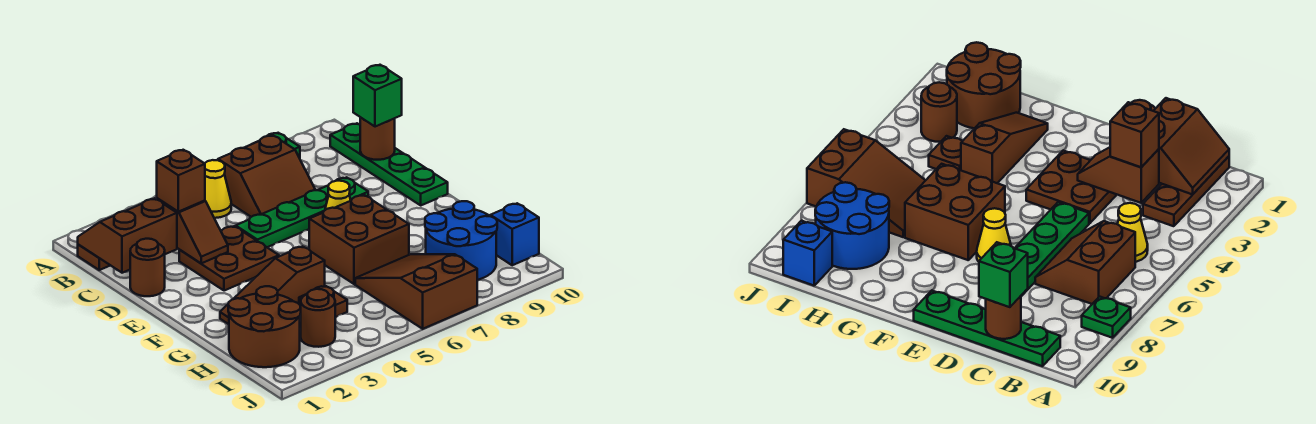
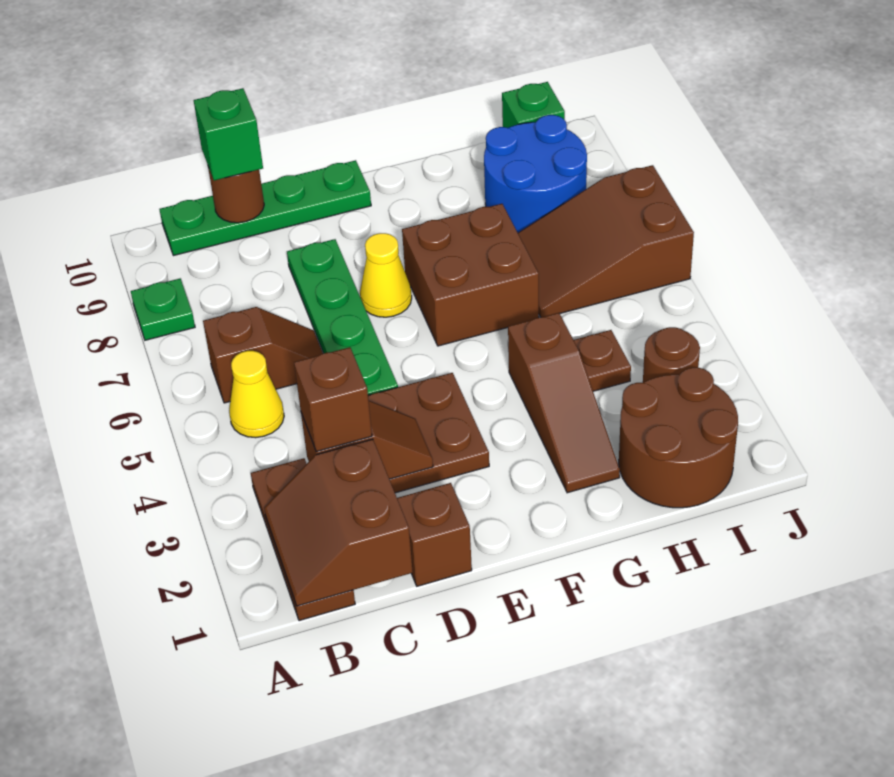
brown 2x2 slope [218,135,315,217] -> brown 1x2 slope [203,307,323,403]
brown 1x1 round brick [130,239,165,296] -> brown 1x1 brick [397,483,472,586]
blue 1x1 brick [490,203,539,265] -> green 1x1 brick [502,82,565,128]

